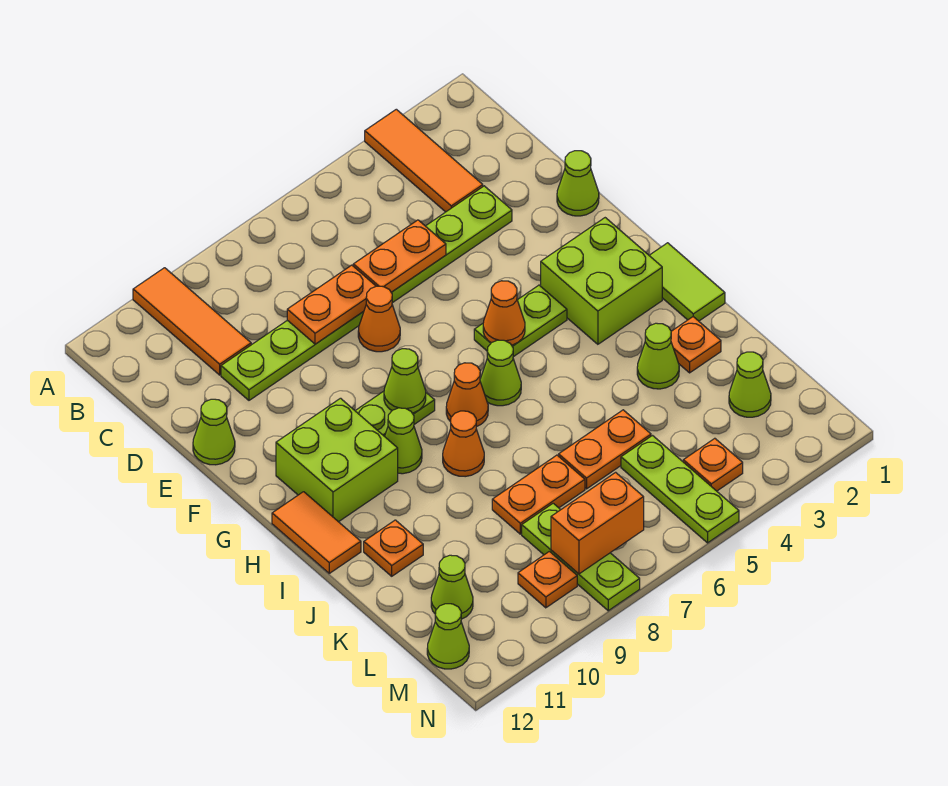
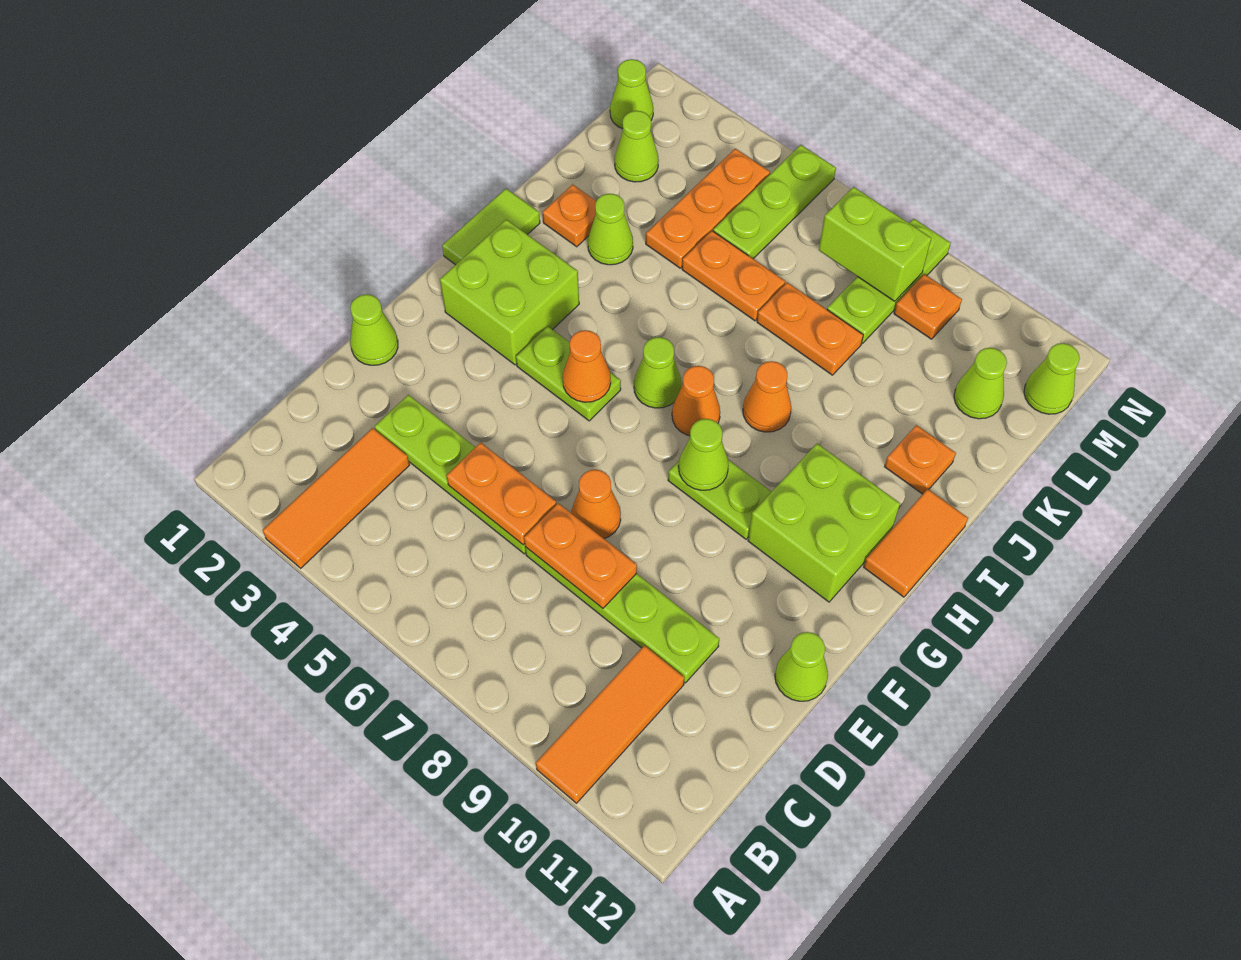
lime 1x1 cone [385,408,422,474] -> lime 1x1 cone moved to [610,59,653,129]
orange 1x1 plate [683,438,743,491] -> orange 1x3 plate [646,149,770,268]
orange 1x2 brick [551,472,644,574] -> lime 1x2 brick [819,187,931,301]

